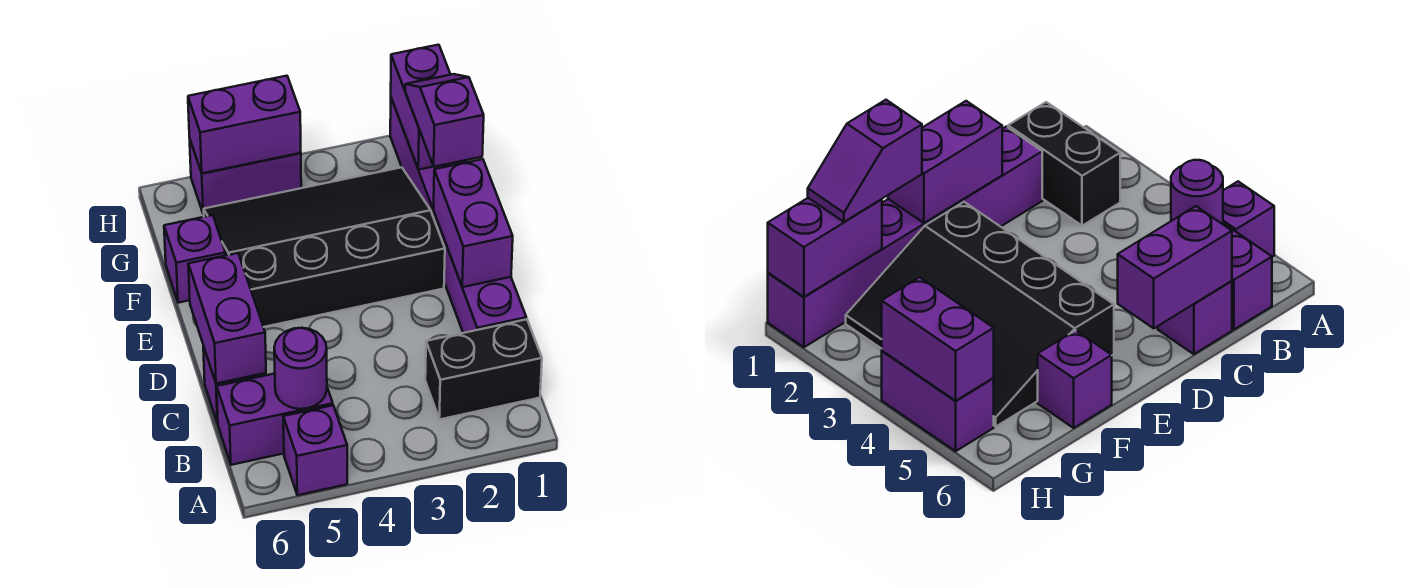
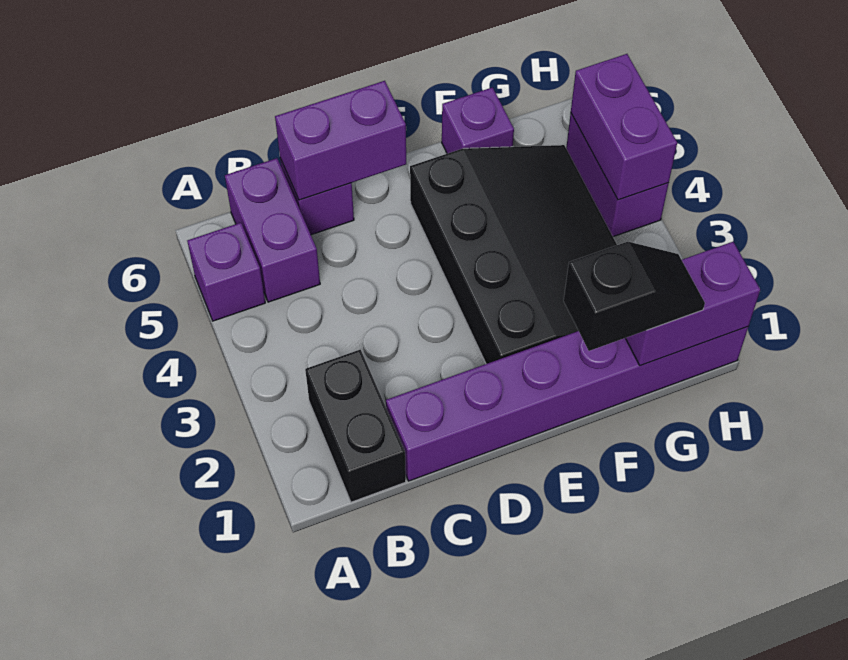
purple 1x1 round brick [274,328,327,409] -> none
purple 1x2 brick [434,159,513,287] -> none
purple 1x2 slope [405,74,484,167] -> black 1x2 slope [564,242,705,351]

